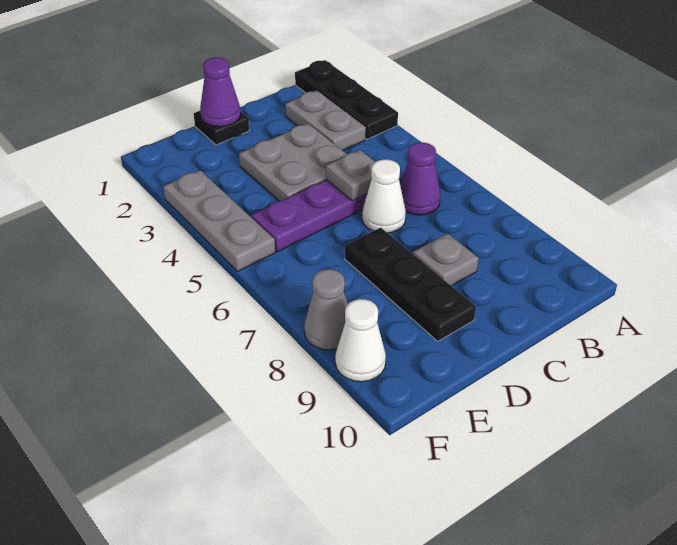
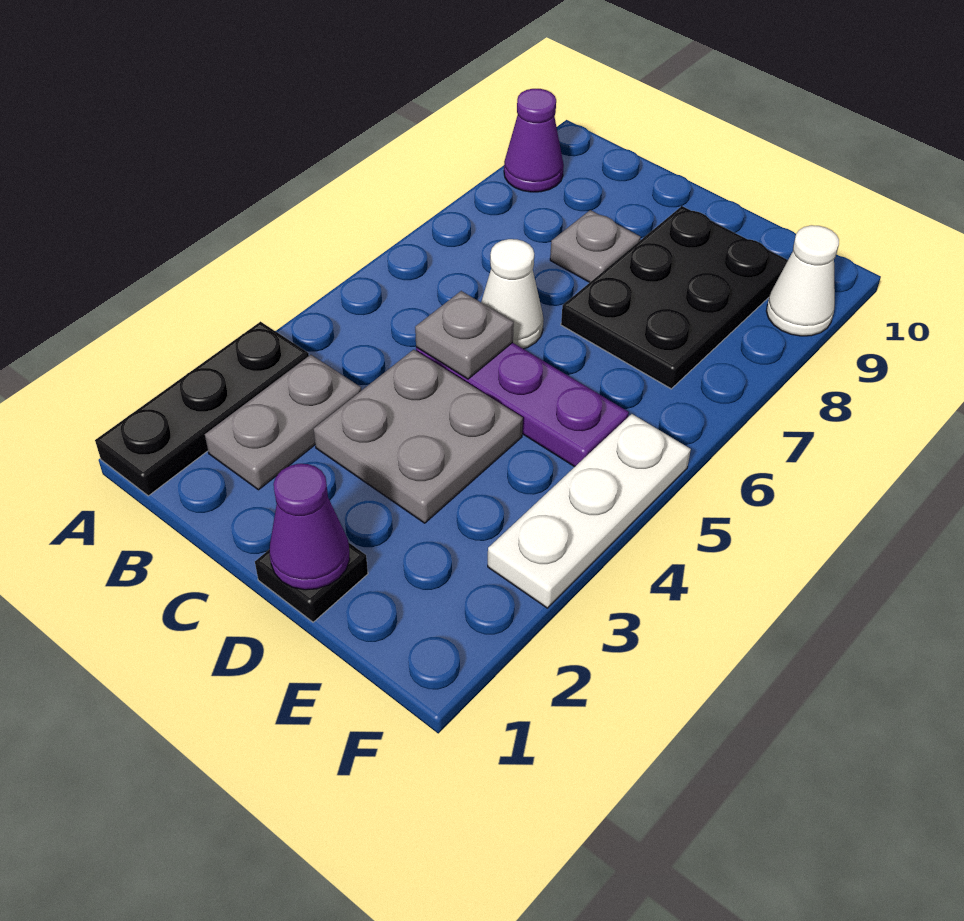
purple 1x1 cone [400,142,440,215] -> purple 1x1 cone moved to [504,89,564,192]
black 1x3 plate [345,228,476,341] -> black 2x3 plate [561,206,788,389]
grey 1x3 plate [163,170,275,271] -> white 1x3 plate [488,414,691,608]
grey 1x1 cone [304,269,348,350] -> none

